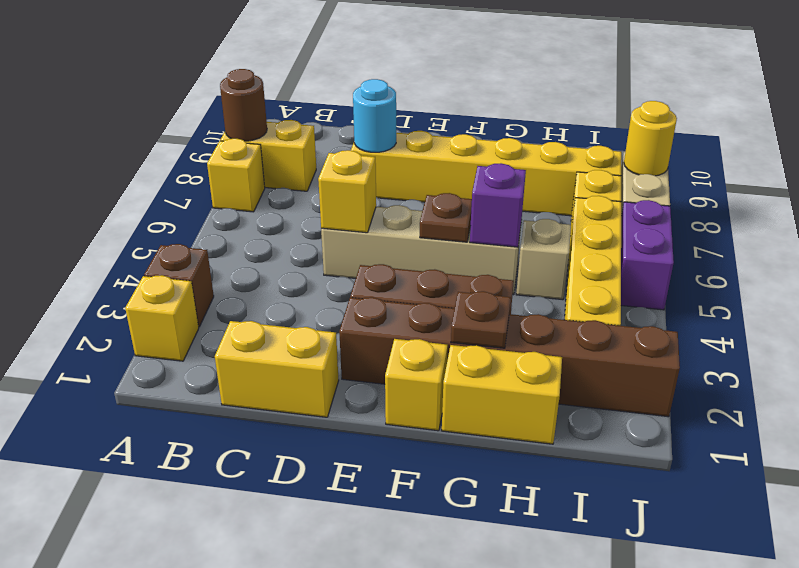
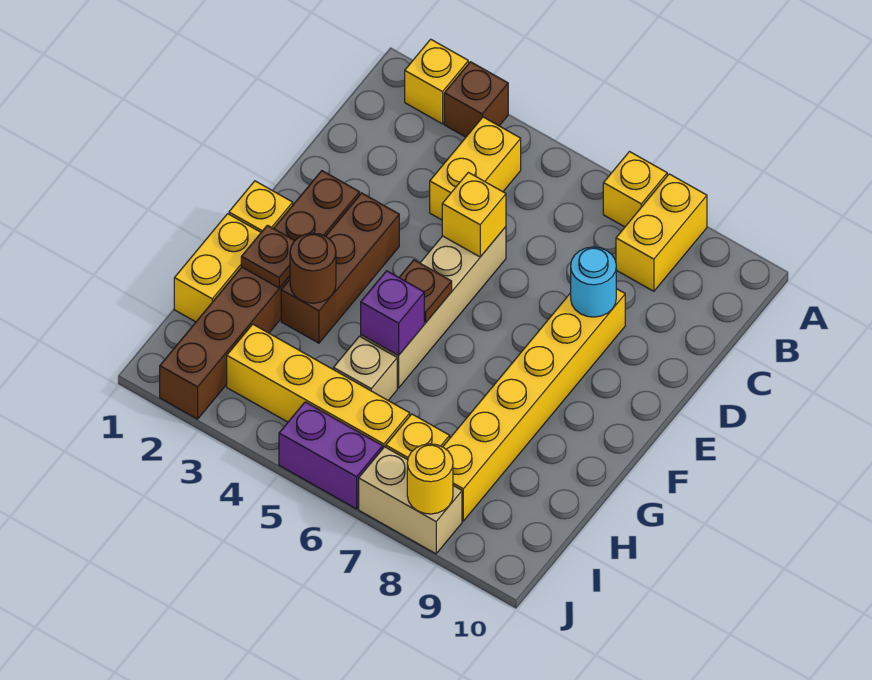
brown 1x1 round brick [220,69,267,141] -> brown 1x1 round brick moved to [290,233,336,303]
yellow 1x2 brick [215,321,339,417] -> yellow 1x2 brick moved to [430,117,521,220]

